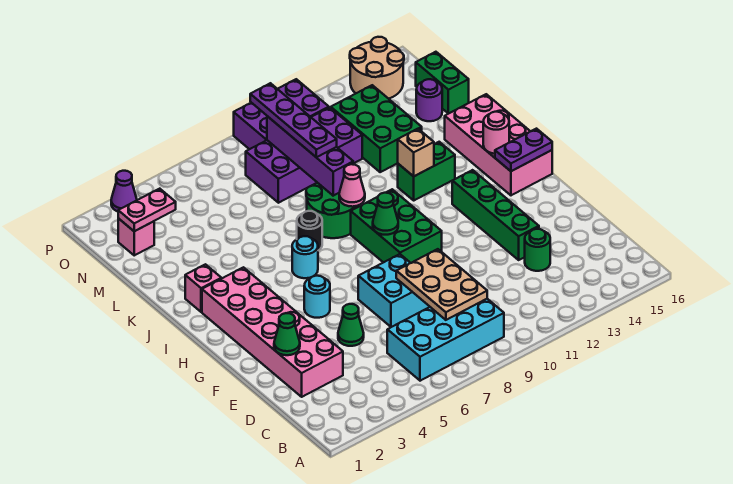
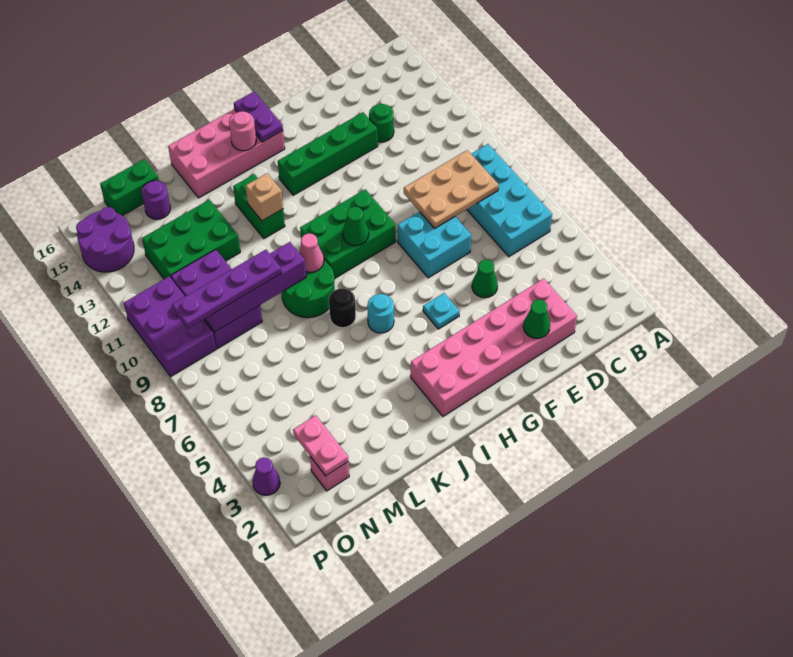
cyan 1x1 round brick [304,276,330,318] -> cyan 1x1 plate [423,293,460,329]
pink 1x1 brick [185,264,221,312] -> none
purple 2x4 brick [246,107,362,203] -> purple 2x3 brick [171,249,262,349]
tan 2x2 round brick [350,37,404,99] -> purple 2x2 round brick [76,207,134,272]

